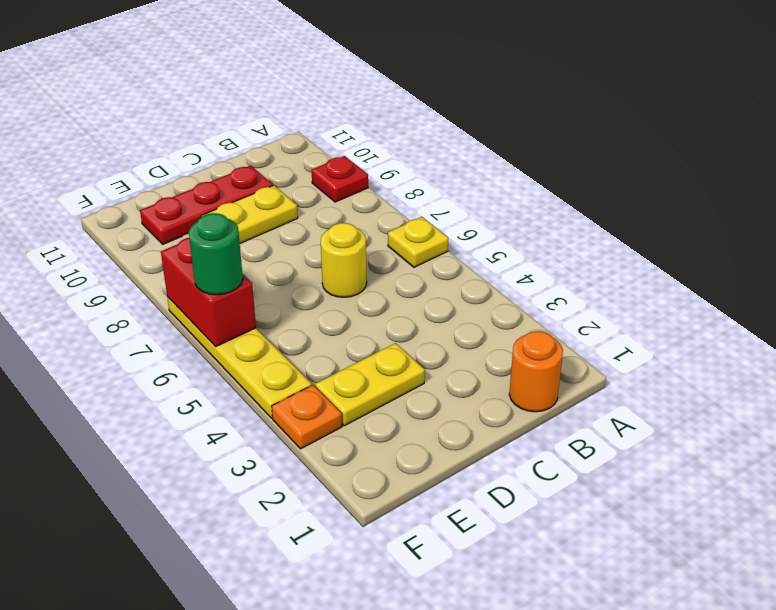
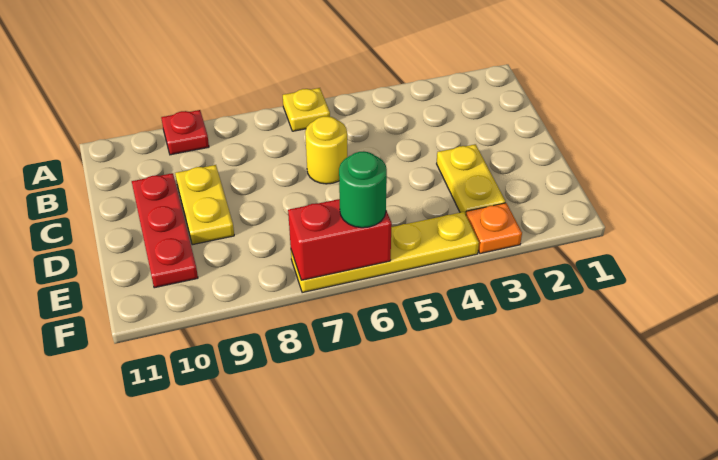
orange 1x1 round brick [509,331,563,412] -> none

